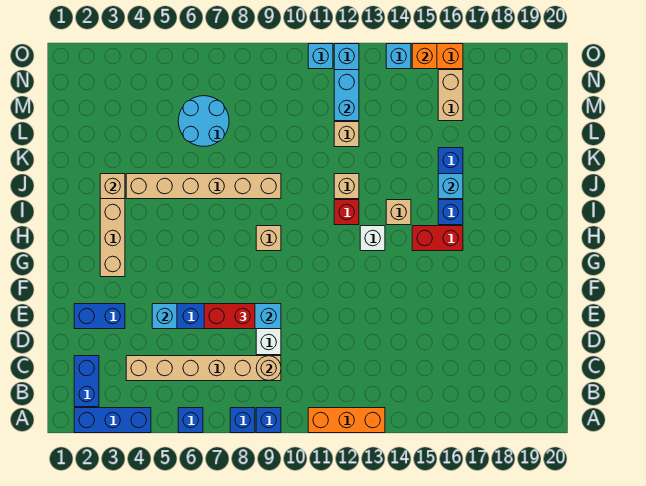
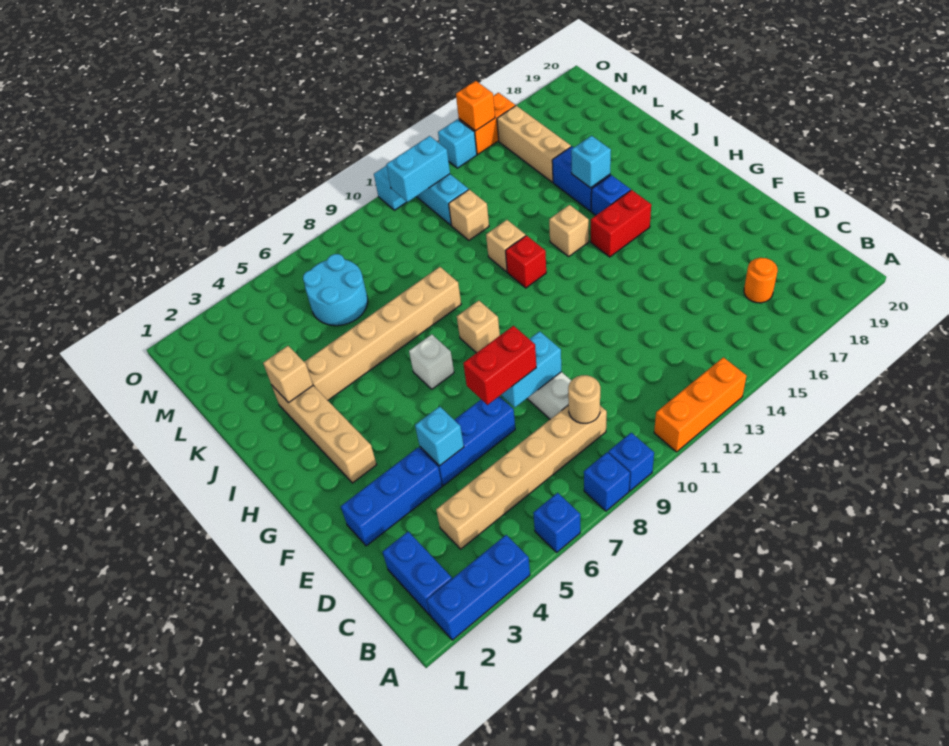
none -> orange 1x1 round brick [744,258,778,303]
blue 1x2 brick [74,304,125,329] -> blue 1x3 brick [341,447,442,546]
white 1x1 brick [360,226,385,251] -> white 1x1 brick moved to [409,334,454,389]
cyan 1x2 brick [334,70,359,121] -> cyan 1x2 brick turned to [386,136,450,202]
tan 1x2 brick [438,70,463,121] -> tan 1x3 brick [497,106,571,182]

